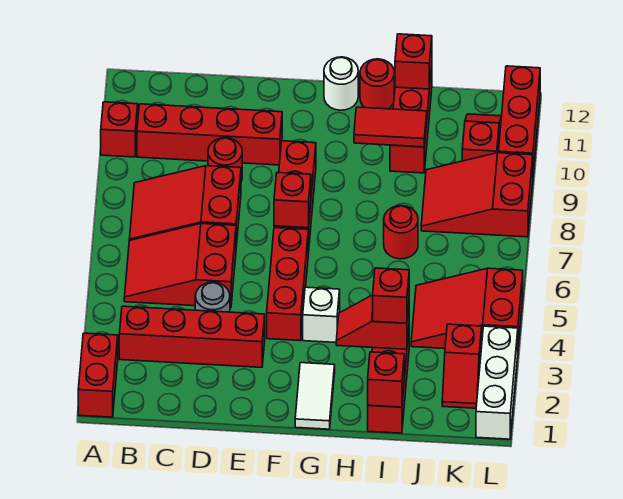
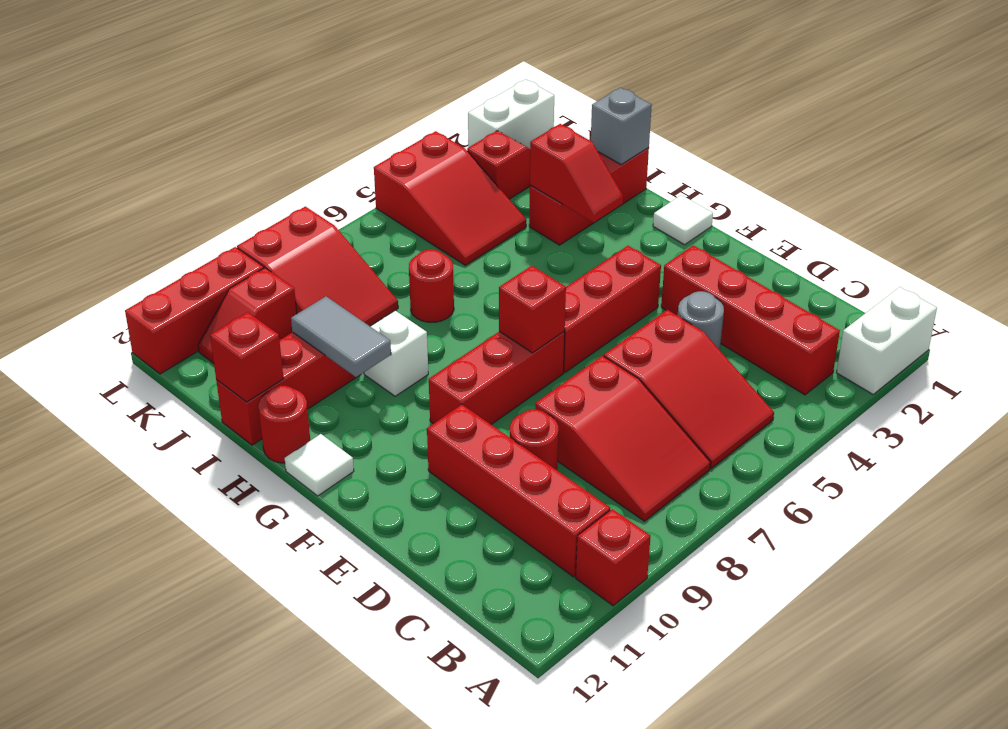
red 1x2 brick [78,333,118,417] -> white 1x2 brick [836,287,937,394]
white 1x2 tile [295,363,335,429] -> white 1x1 tile [653,195,713,245]
white 1x1 brick [303,287,340,343] -> white 1x1 brick moved to [364,311,428,396]
white 1x1 round brick [324,57,358,110] -> white 1x1 tile [285,434,354,496]
red 1x2 tile [354,107,427,147] -> grey 1x2 tile [291,296,391,377]
red 1x1 brick [368,352,404,407] -> grey 1x1 brick [591,88,652,165]
red 1x1 brick [373,268,409,323] -> none
white 1x3 brick [476,326,518,439] -> white 1x2 brick [468,79,554,149]

